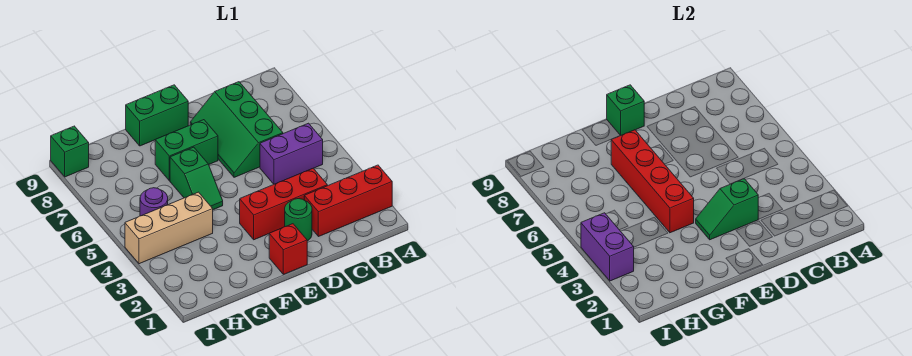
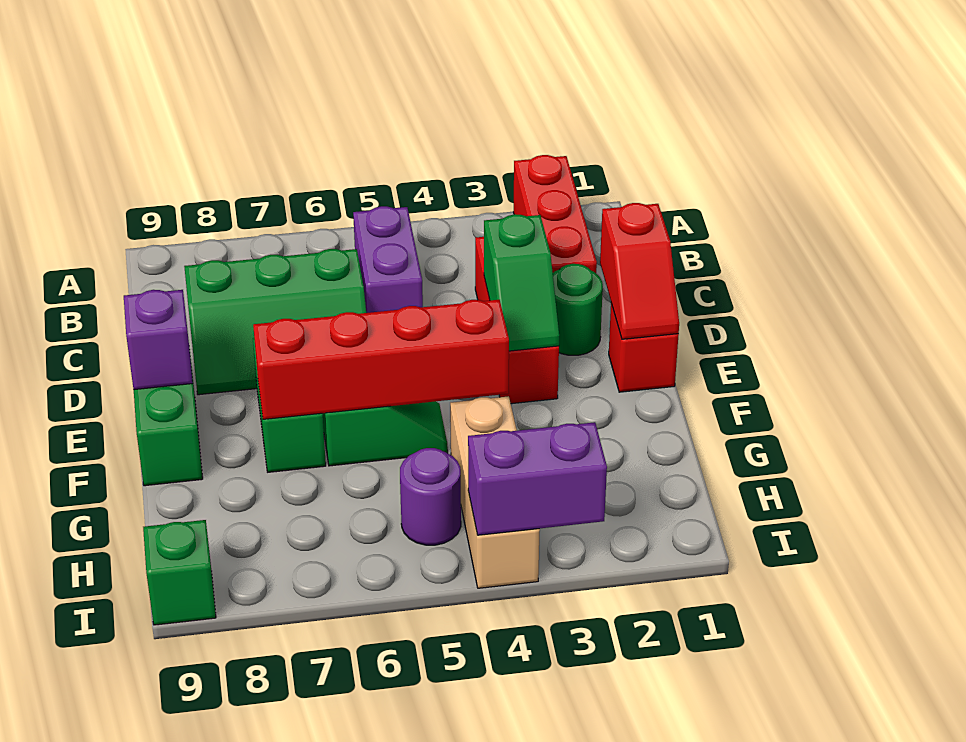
none -> red 1x2 slope [600,203,679,339]
green 1x1 brick [607,85,644,136] -> purple 1x1 brick [124,290,193,390]

